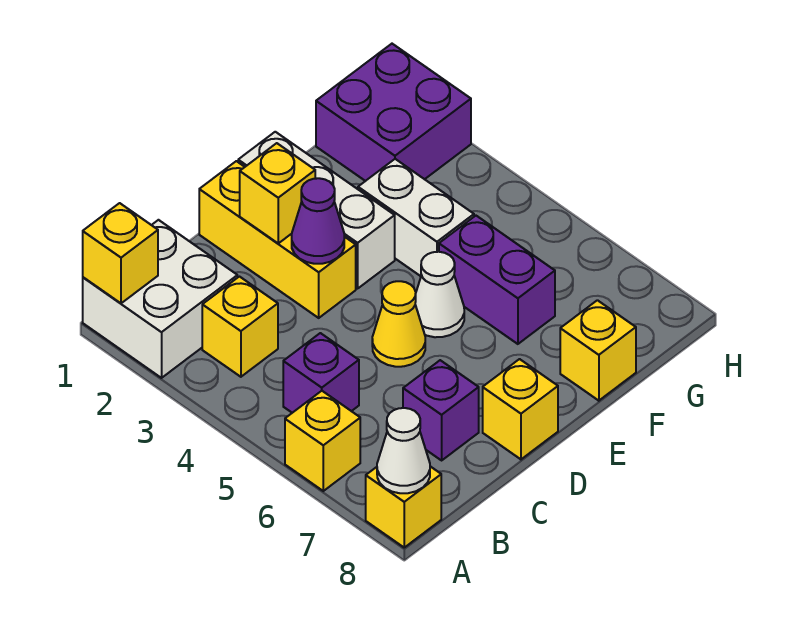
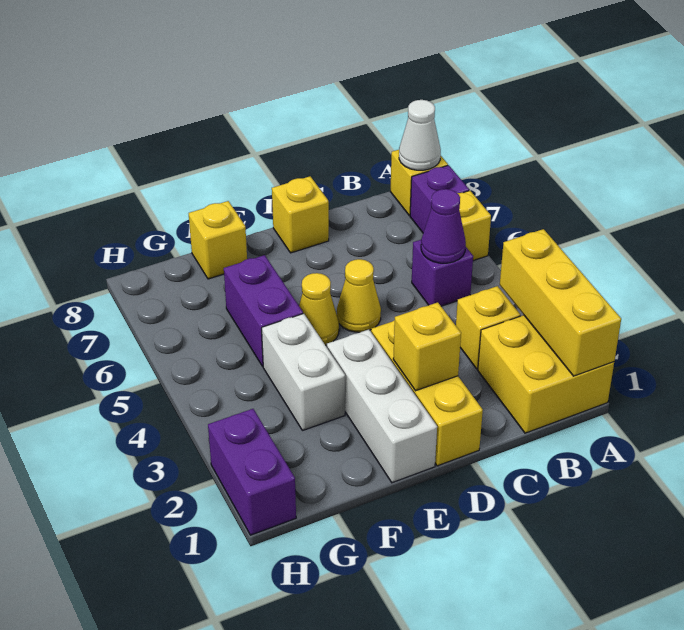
white 2x2 brick [83,220,237,378] -> yellow 2x2 brick [478,315,614,433]
yellow 1x1 brick [83,203,158,303] -> yellow 1x3 brick [500,229,621,376]
purple 1x1 brick [403,360,479,460] -> purple 1x1 brick moved to [410,165,469,233]
purple 1x1 cone [292,178,344,264] -> purple 1x1 cone moved to [421,189,466,263]
white 1x1 cone [415,252,464,337] -> yellow 1x1 cone [299,273,339,345]
purple 2x2 brick [316,44,471,181] -> purple 1x2 brick [208,409,296,535]

